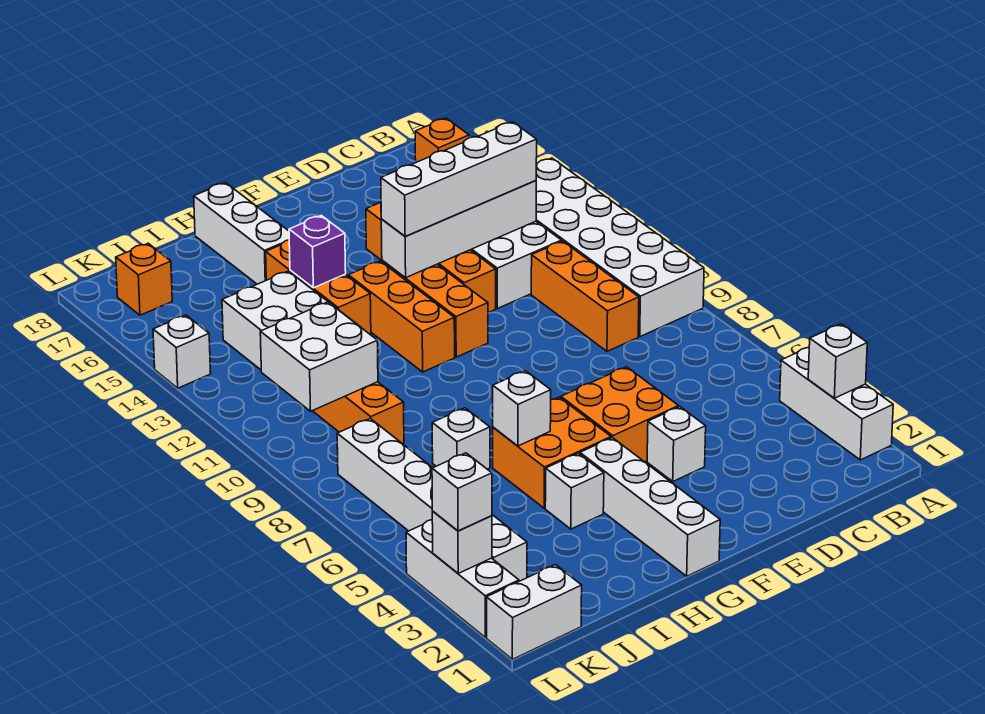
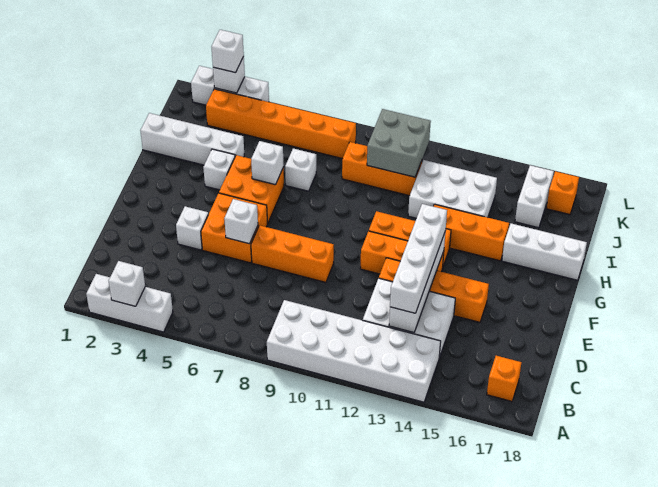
orange 1x3 brick [531,241,639,351] -> orange 1x3 brick moved to [251,225,334,282]
white 1x4 brick [580,438,720,576] -> white 1x4 brick moved to [140,113,244,165]
purple 1x1 brick [289,215,346,288] -> none
white 2x2 brick [260,302,378,411] -> grey 2x2 brick [367,109,431,177]
white 1x2 brick [487,565,582,659] -> white 1x2 brick moved to [515,165,554,228]
white 1x6 brick [337,418,527,581] -> orange 1x6 brick [206,89,356,159]
white 1x1 brick [153,315,211,388] -> white 1x1 brick moved to [224,199,258,244]

